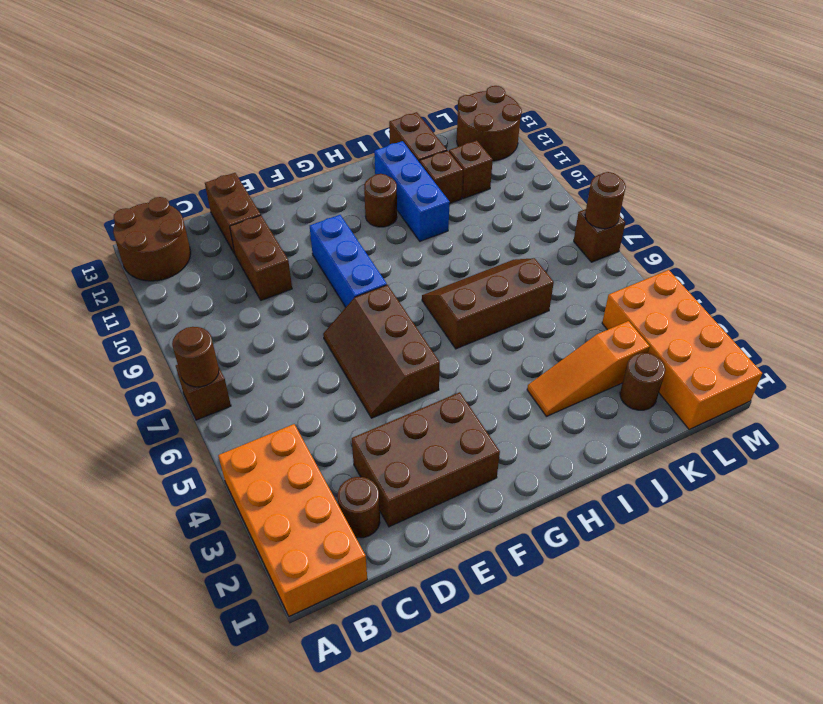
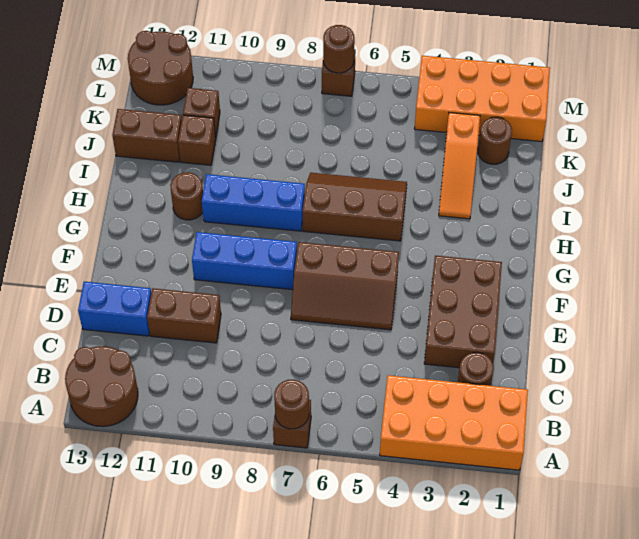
brown 1x2 brick [205,173,261,254] -> blue 1x2 brick [78,282,151,336]
brown 2x3 slope [422,258,554,349] -> brown 2x3 slope turned to [303,173,407,241]
blue 1x3 brick [374,141,450,241] -> blue 1x3 brick moved to [202,174,305,231]

